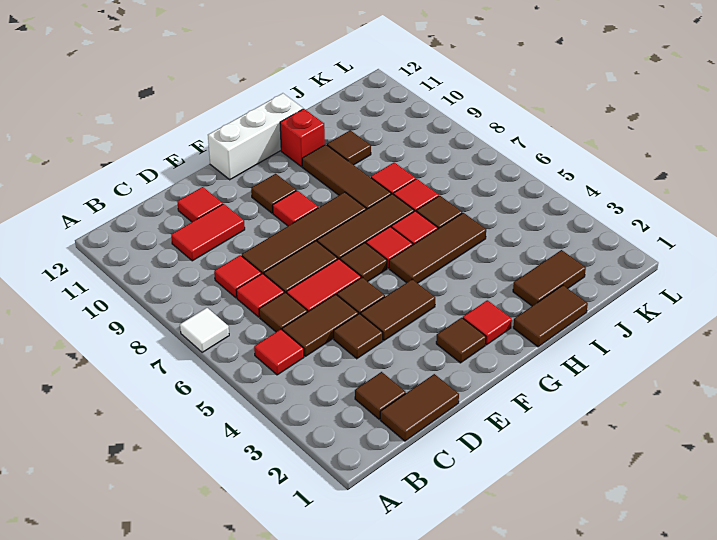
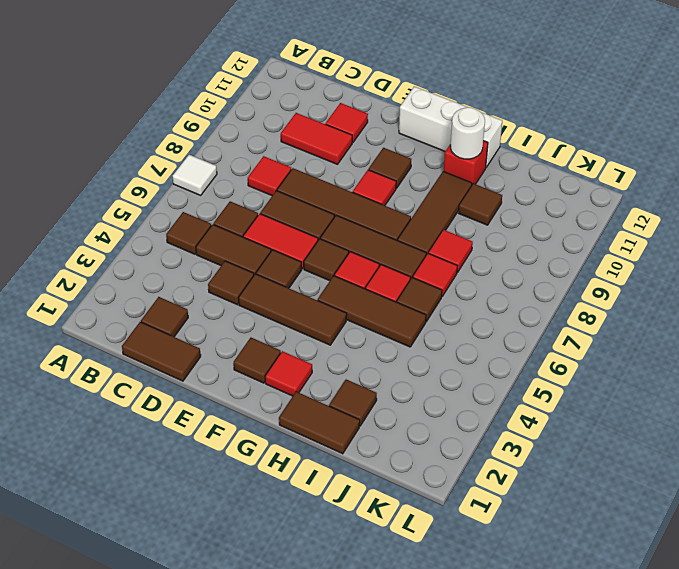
red 1x1 tile [254,329,304,375] -> brown 1x1 tile [166,212,211,254]
red 1x1 tile [236,273,284,317] -> none
brown 1x2 tile [361,279,435,341] -> brown 1x3 tile [239,274,347,345]
none -> white 1x1 round brick [451,107,485,159]
brown 1x2 tile [513,250,586,306] -> brown 1x1 tile [329,379,377,426]

